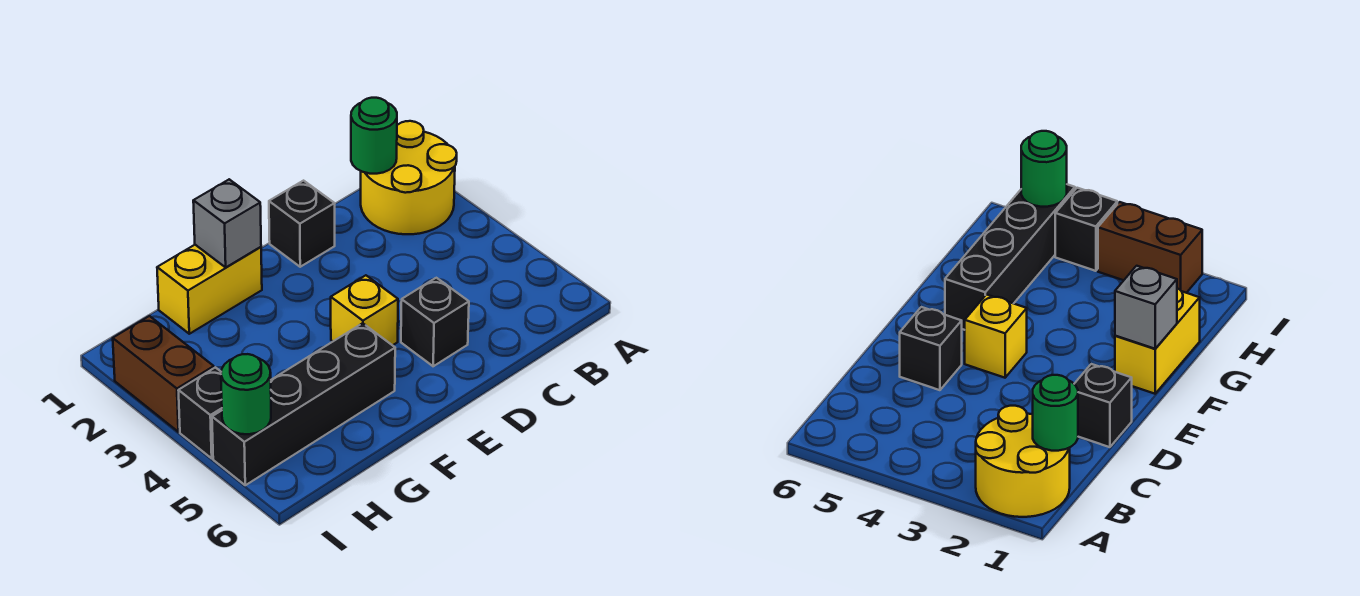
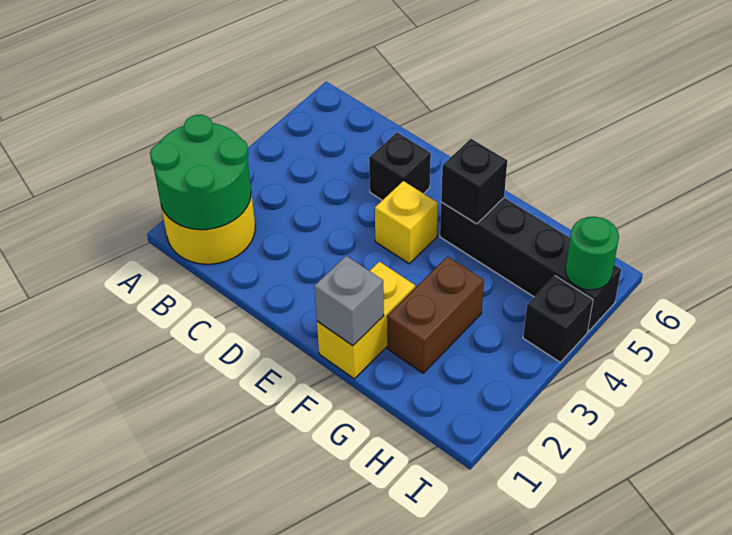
green 1x1 round brick [351,98,397,174] -> green 2x2 round brick [150,115,251,230]
black 1x1 brick [269,181,335,267] -> black 1x1 brick moved to [441,139,507,224]
yellow 1x2 brick [157,245,262,334] -> yellow 1x2 brick turned to [317,262,415,379]
brown 1x2 brick [113,316,214,432] -> brown 1x2 brick moved to [387,256,484,373]

